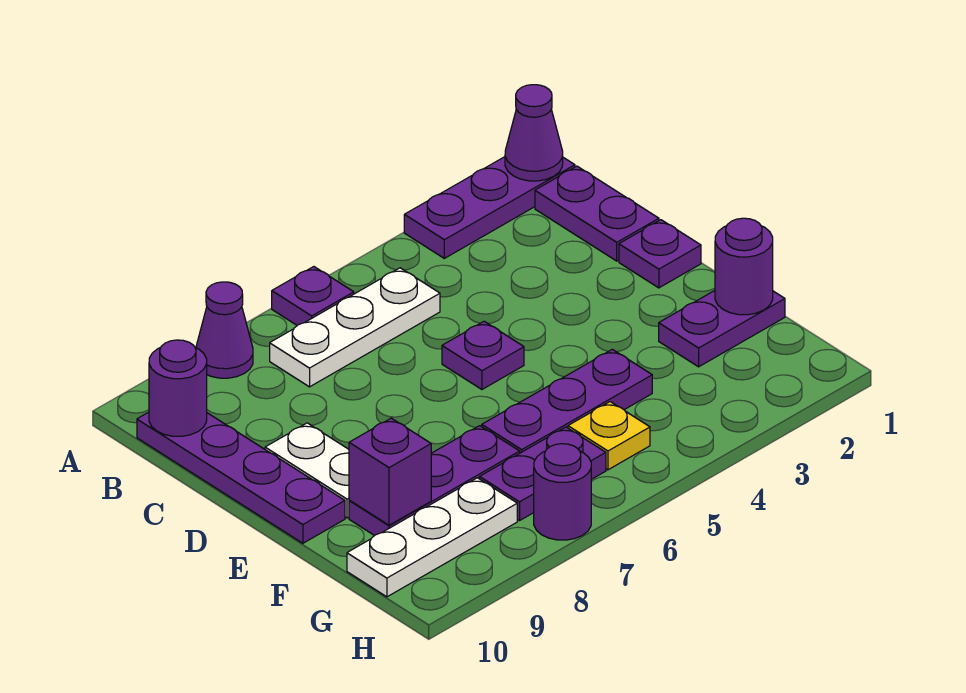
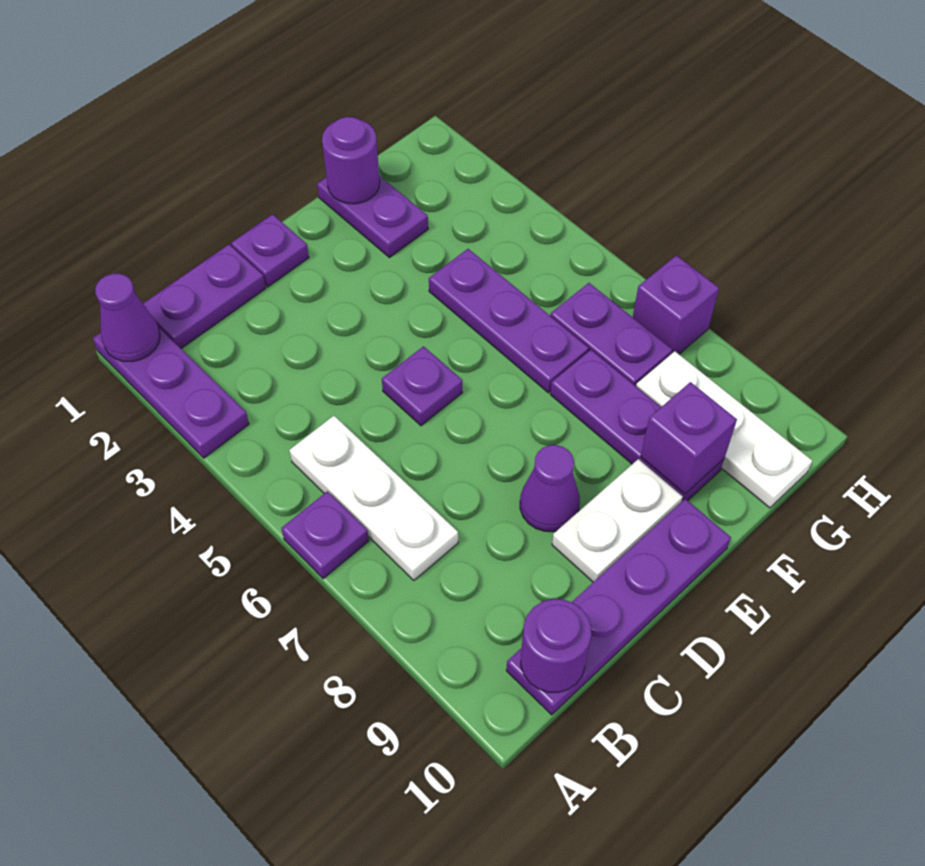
purple 1x1 cone [196,282,253,378] -> purple 1x1 cone moved to [520,445,580,532]
yellow 1x1 plate [568,402,650,470] -> none
purple 1x1 round brick [534,444,591,540] -> purple 1x1 brick [633,255,719,354]

